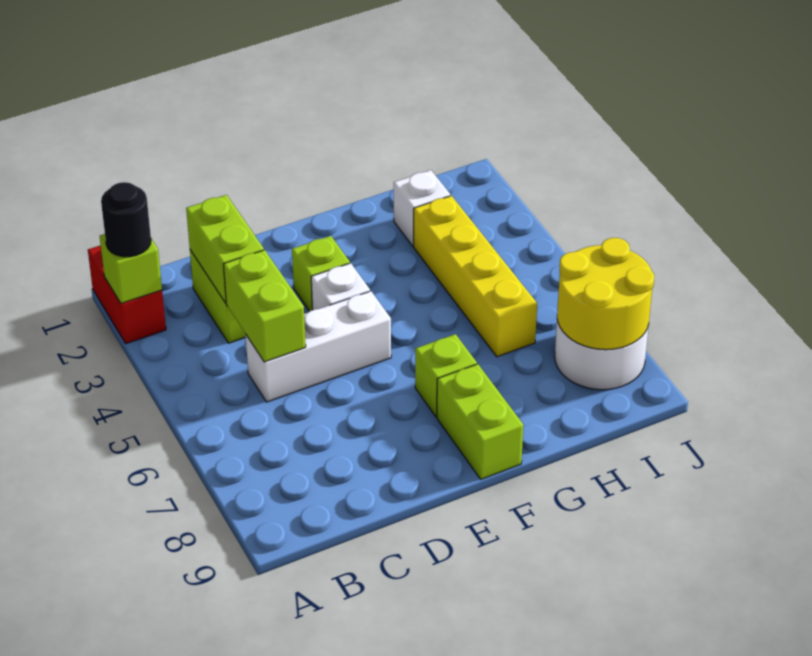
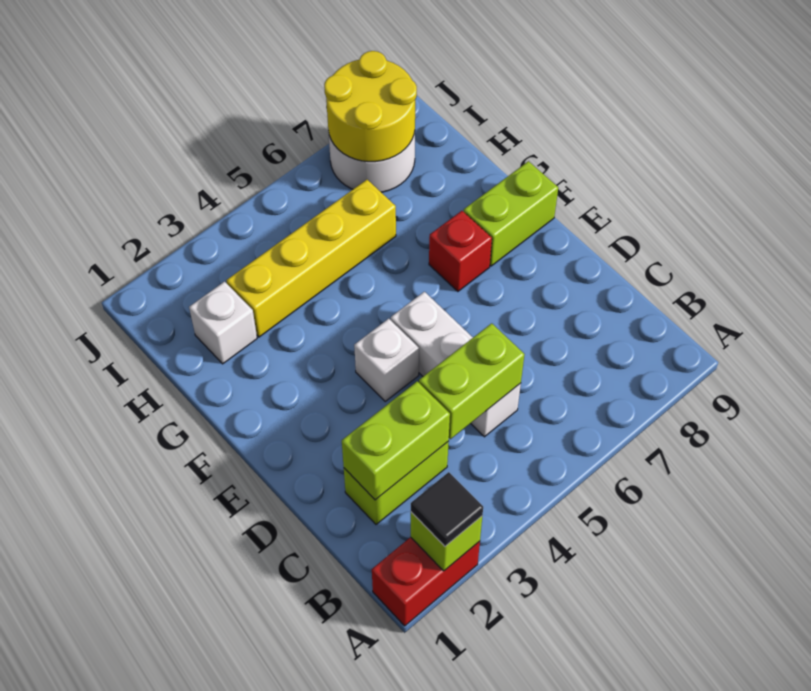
black 1x1 round brick [101,182,151,257] -> black 1x1 tile [411,472,483,546]
lime 1x1 brick [292,236,350,311] -> none
lime 1x1 brick [415,334,477,417] -> red 1x1 brick [429,211,492,291]

